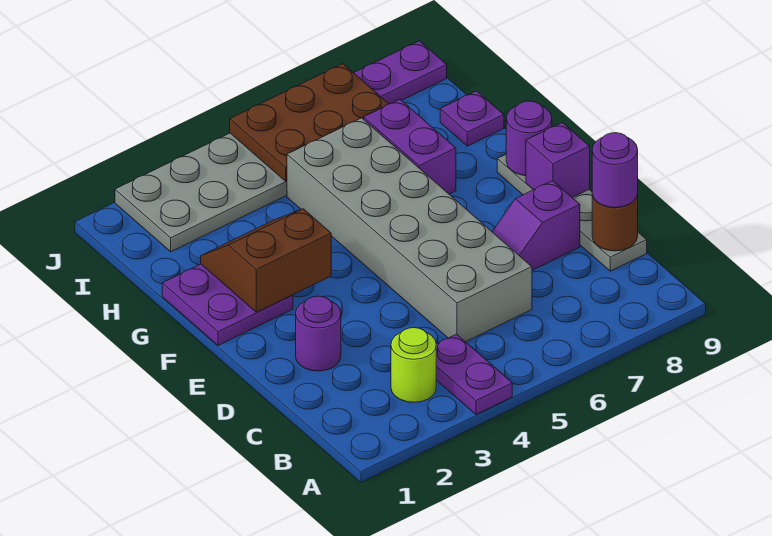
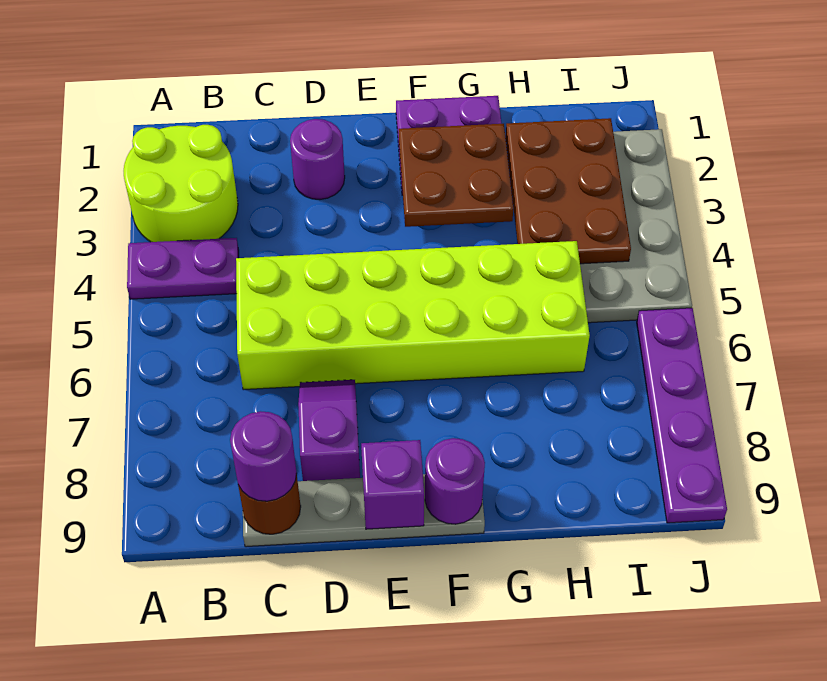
lime 1x1 round brick [391,328,436,402] -> lime 2x2 round brick [124,125,238,242]
grey 2x6 brick [287,118,532,342] -> lime 2x6 brick [236,241,590,390]
brown 2x2 slope [201,209,331,312] -> brown 2x2 plate [399,124,513,227]
purple 1x2 brick [364,99,456,194] -> none
purple 1x1 plate [440,91,504,146] -> none
brown 2x3 plate [230,64,389,181] -> brown 2x3 plate moved to [506,118,631,264]

